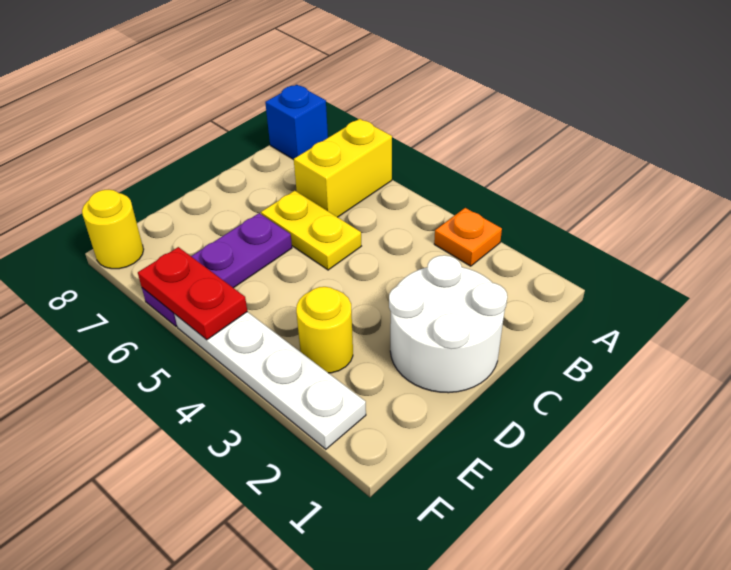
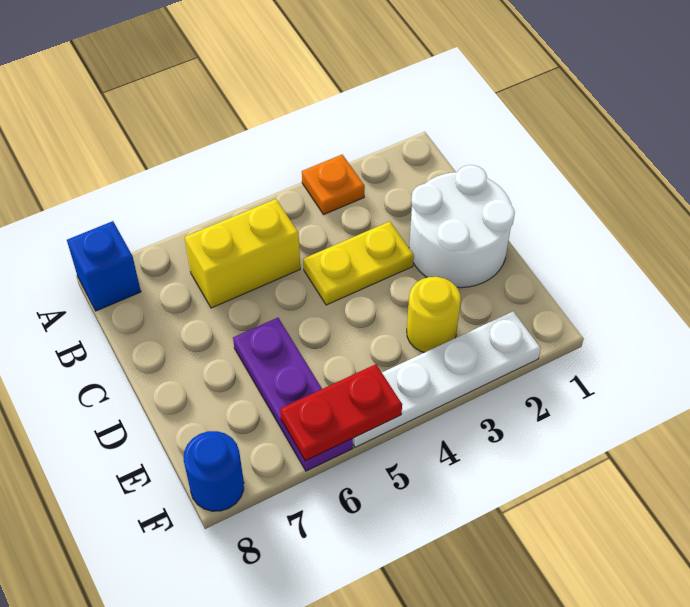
yellow 1x2 brick [294,119,392,217] -> yellow 1x2 brick turned to [185,199,300,308]
yellow 1x2 plate [261,191,361,270] -> yellow 1x2 plate moved to [303,221,414,305]
yellow 1x1 round brick [82,190,144,269] -> blue 1x1 round brick [184,431,244,511]

